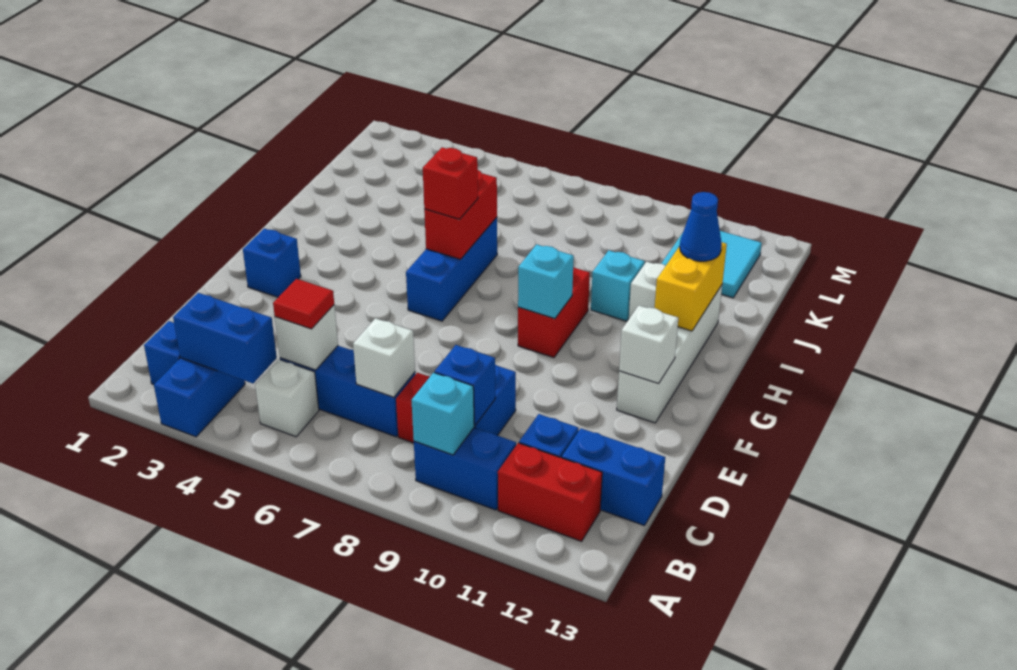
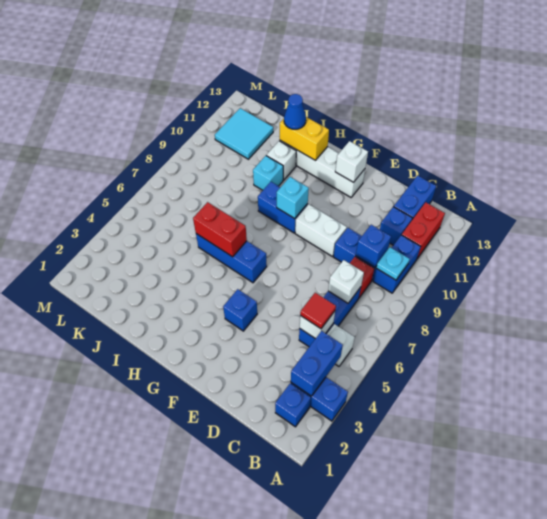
cyan 1x1 brick [411,373,474,455] -> cyan 1x1 plate [376,247,410,280]
none -> white 1x2 brick [295,204,347,257]
blue 1x1 brick [243,228,301,297] -> blue 1x1 brick moved to [223,289,257,331]
red 1x2 brick [518,266,590,358] -> blue 1x2 brick [258,182,308,233]
red 1x1 brick [423,147,478,219] -> none

